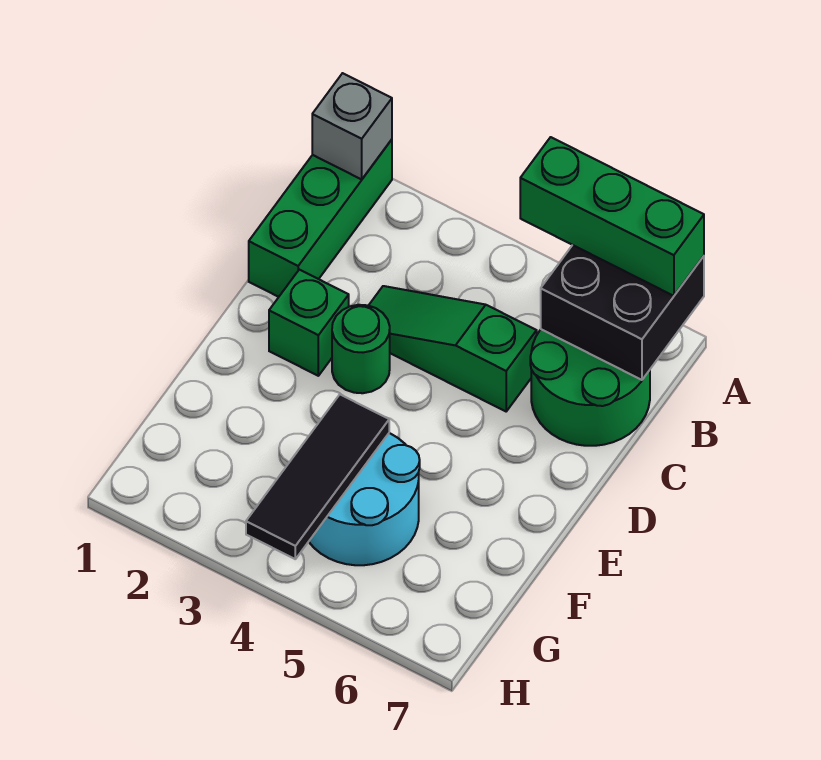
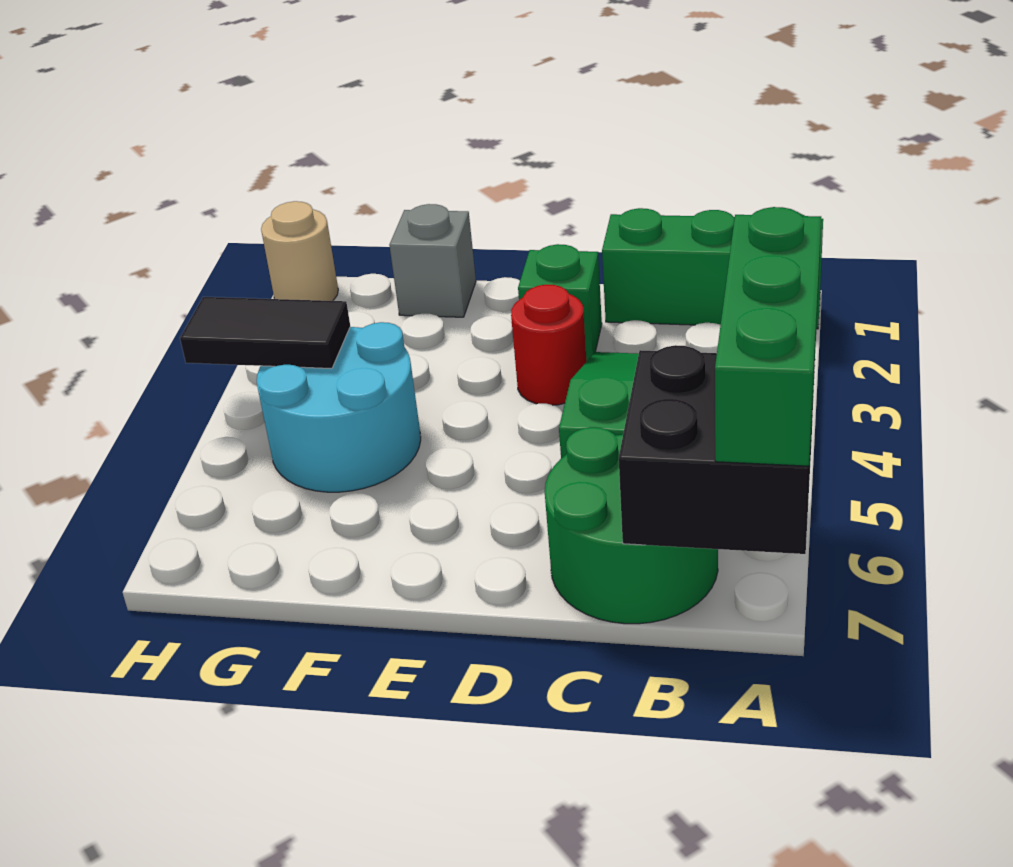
grey 1x1 brick [312,73,392,179] -> grey 1x1 brick moved to [389,204,476,317]
green 1x1 round brick [332,305,390,393] -> red 1x1 round brick [511,285,586,405]
black 1x3 tile [246,395,389,559] -> black 1x2 tile [180,297,350,369]
none -> tan 1x1 round brick [261,201,338,301]

